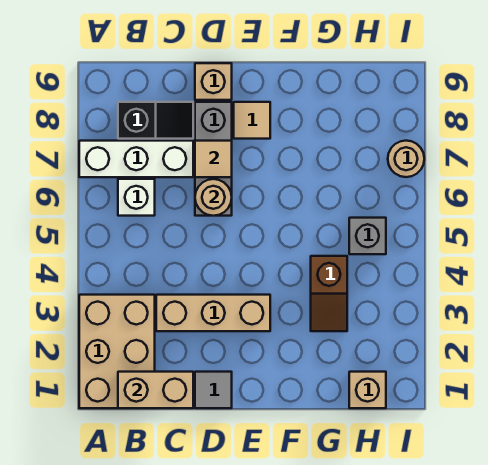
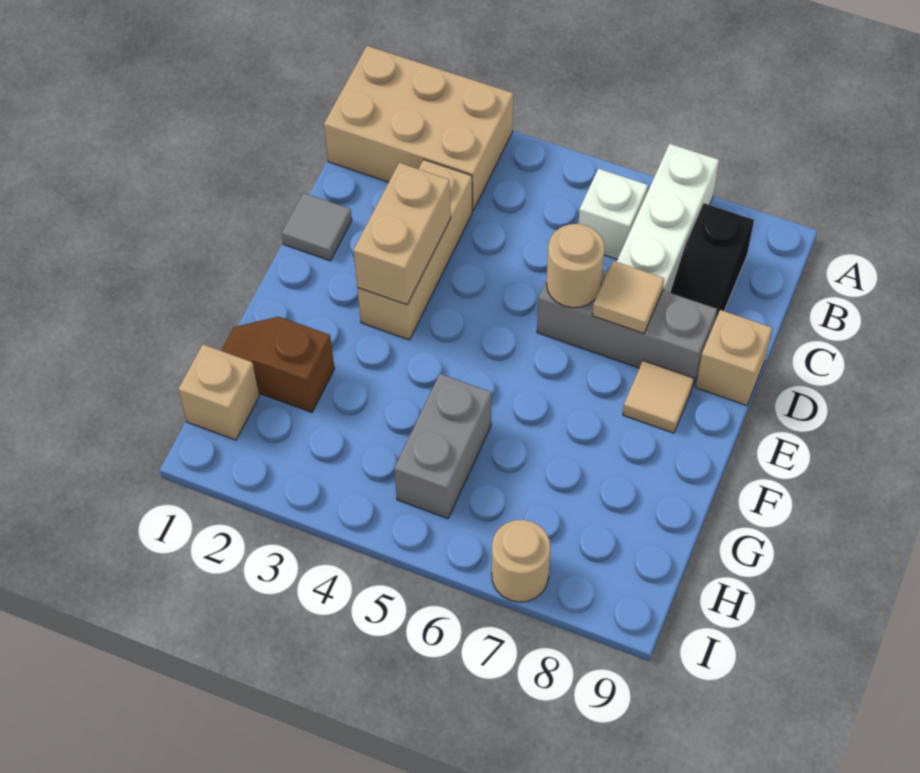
tan 1x2 brick [118,372,193,408] -> tan 1x2 brick moved to [353,163,451,305]
brown 1x2 slope [311,256,347,331] -> brown 1x2 slope moved to [221,317,334,412]
grey 1x1 brick [349,218,386,254] -> grey 1x2 brick [394,374,492,519]

